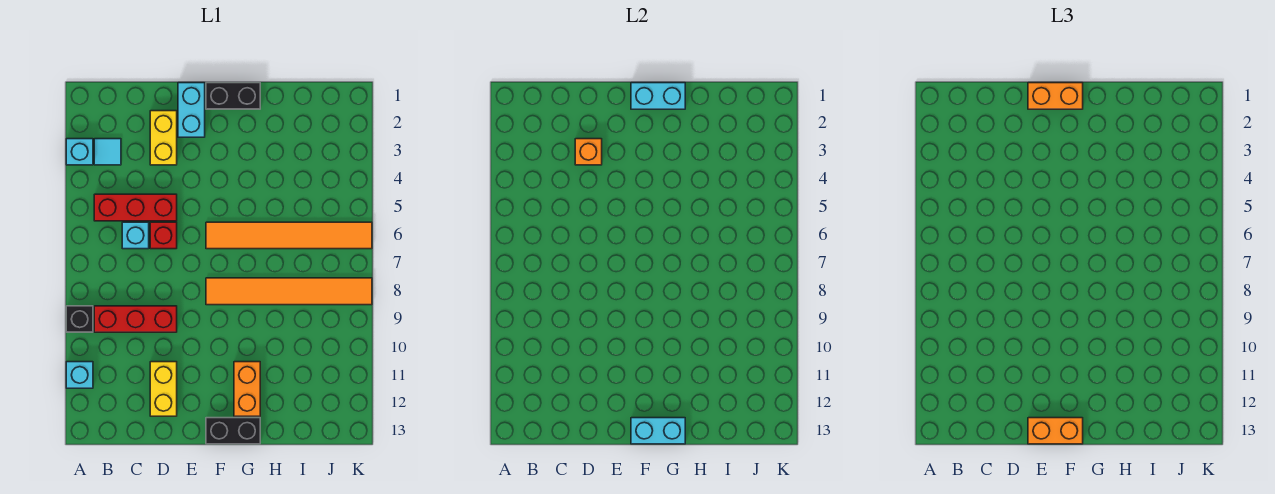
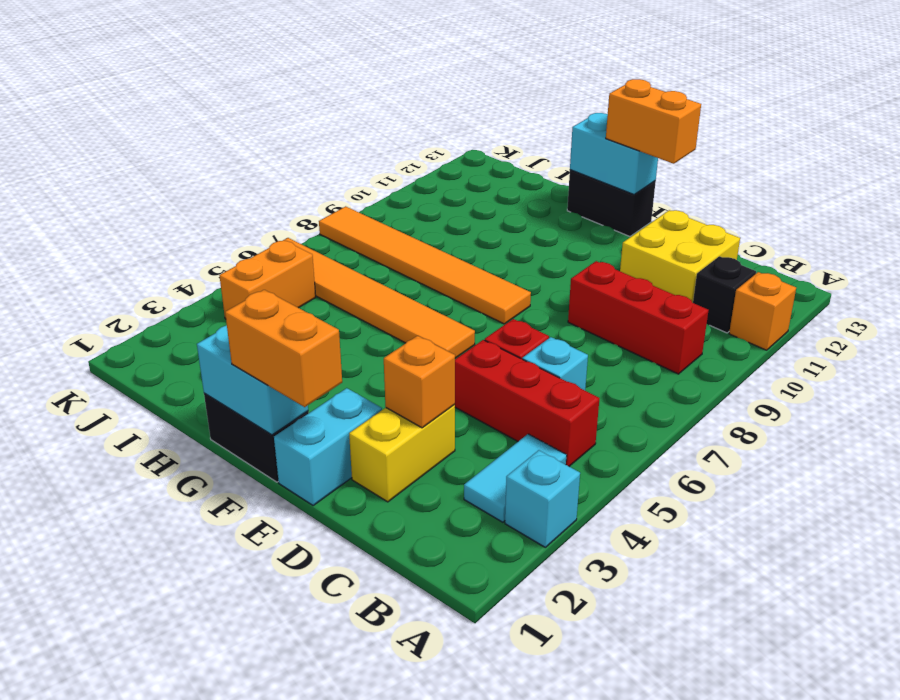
black 1x1 brick [66,306,93,332] -> black 1x1 brick moved to [693,256,756,333]
cyan 1x1 brick [66,362,93,388] -> orange 1x1 brick [729,272,796,350]
cyan 1x1 tile [94,139,121,165] -> cyan 1x2 tile [464,434,567,522]
yellow 1x2 brick [150,362,177,416] -> yellow 2x2 brick [620,210,740,303]
orange 1x2 brick [234,362,260,416] -> orange 1x2 brick moved to [219,240,316,319]

